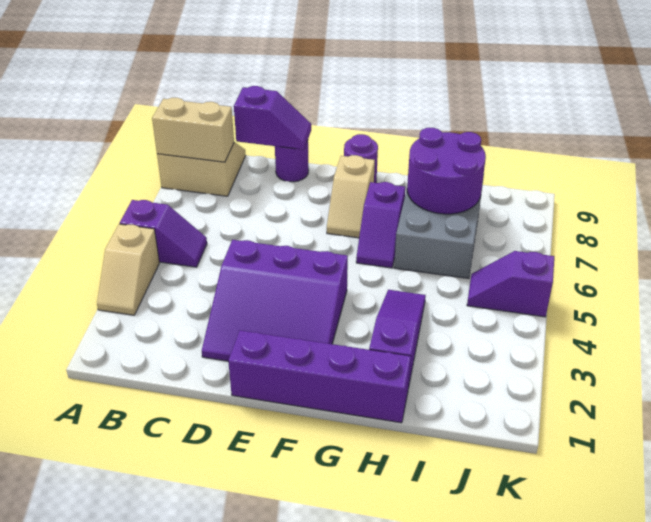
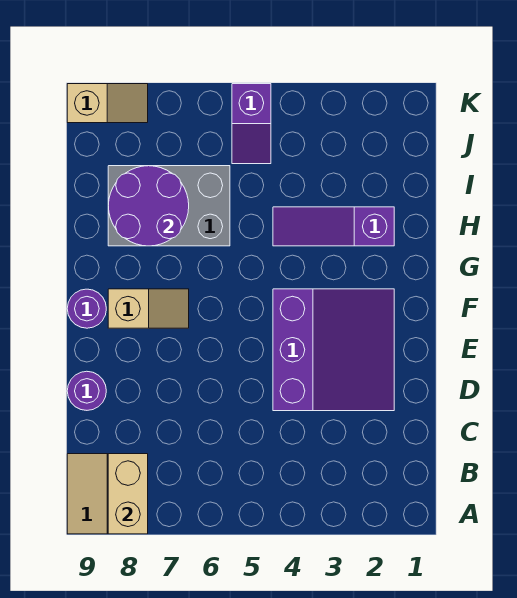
tan 1x2 slope [97,224,159,315] -> tan 1x2 slope moved to [67,84,148,123]
purple 1x2 slope [120,200,207,267] -> none
purple 1x2 slope [234,86,311,150] -> none
purple 1x4 brick [228,330,411,423] -> none
purple 1x2 slope [356,182,405,268] -> none

